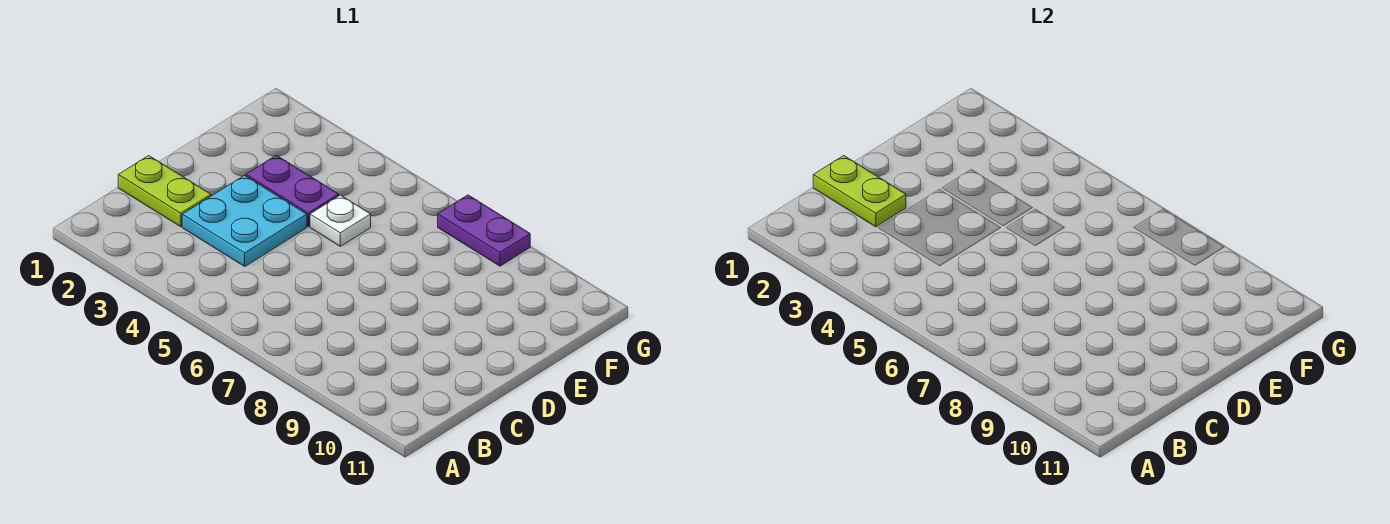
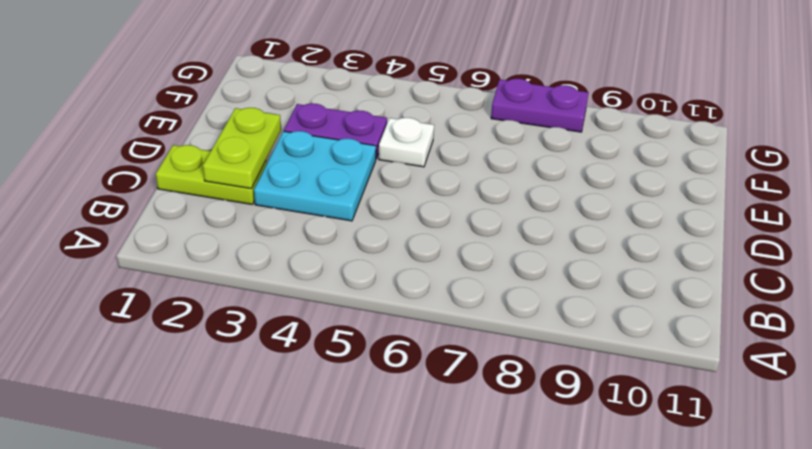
lime 1x2 plate [813,156,906,227] -> lime 1x2 plate turned to [203,108,281,189]

